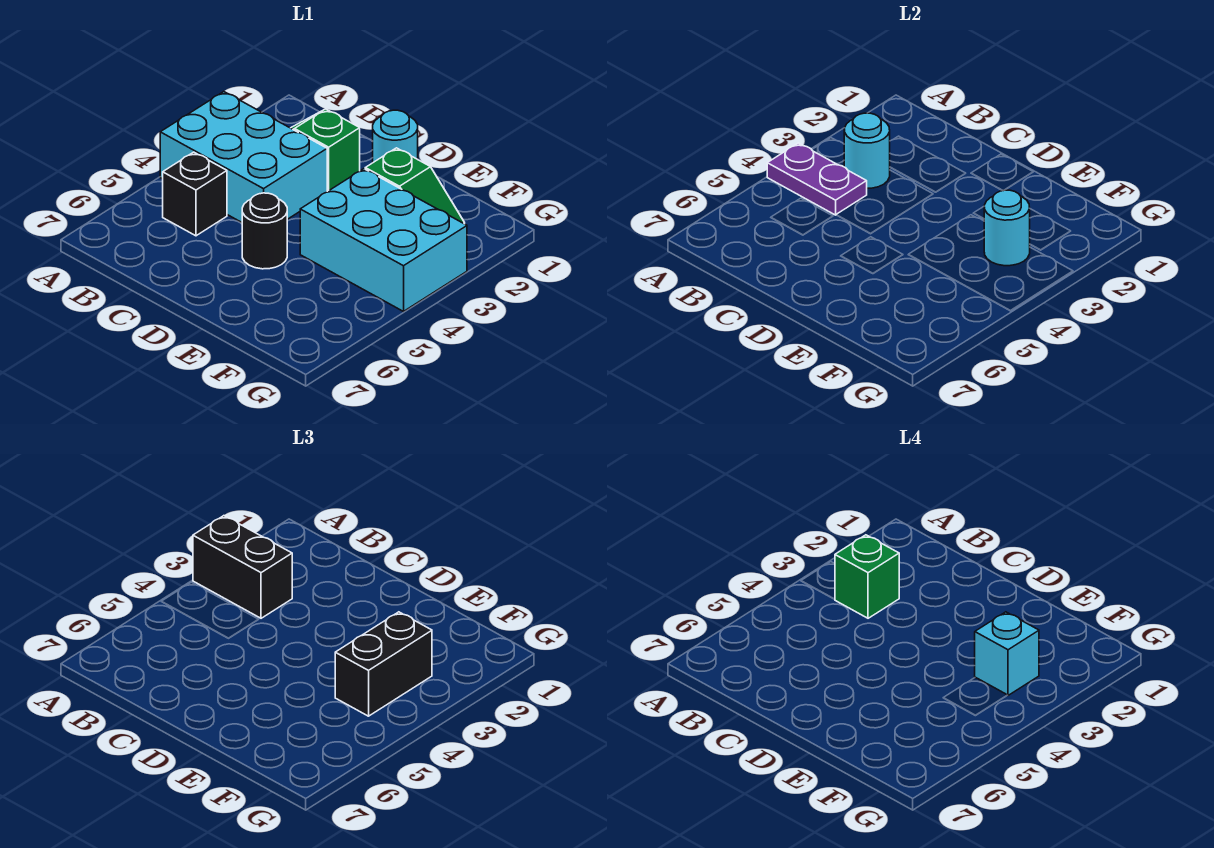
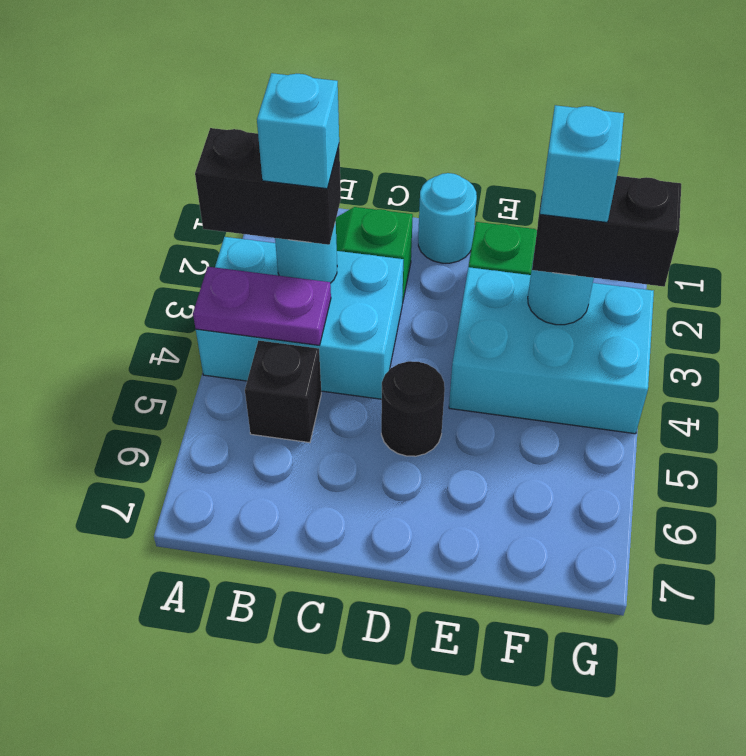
green 1x1 brick [835,535,899,618] -> cyan 1x1 brick [257,73,339,189]
black 1x2 brick [335,612,432,716] -> black 1x2 brick turned to [532,176,681,287]

